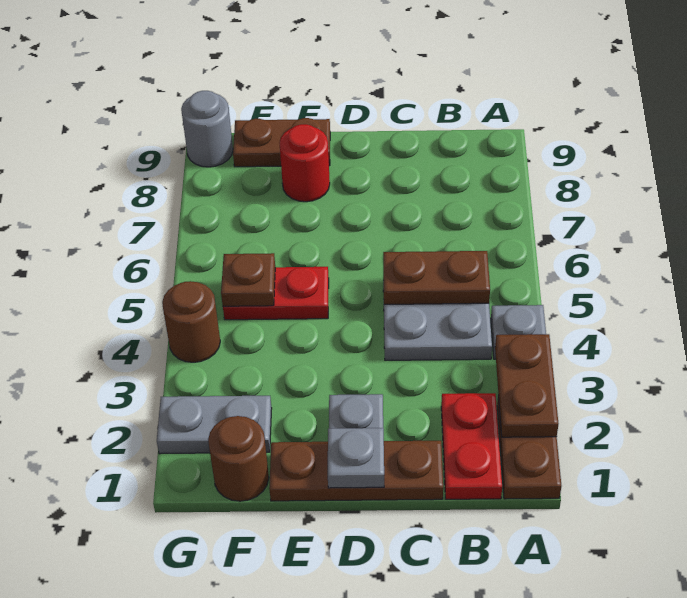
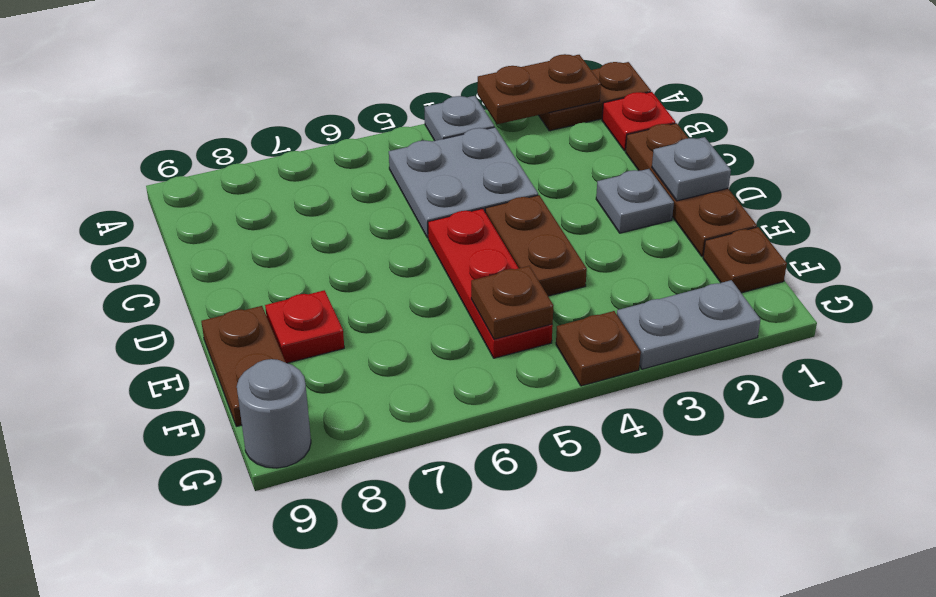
red 1x2 plate [441,393,502,499] -> red 1x1 plate [602,92,675,151]
brown 1x2 plate [383,251,490,305] -> brown 1x2 plate moved to [485,195,587,296]
red 1x2 plate [223,267,329,320] -> red 1x3 plate [428,209,553,358]
red 1x1 round brick [280,124,330,202] -> red 1x1 plate [265,290,344,363]
brown 1x1 round brick [208,416,269,501] -> brown 1x1 plate [703,227,787,293]
grey 1x2 plate [157,396,272,454] -> grey 1x2 plate turned to [617,280,761,369]
brown 1x1 round brick [162,281,220,362] -> brown 1x1 plate [556,311,641,386]

